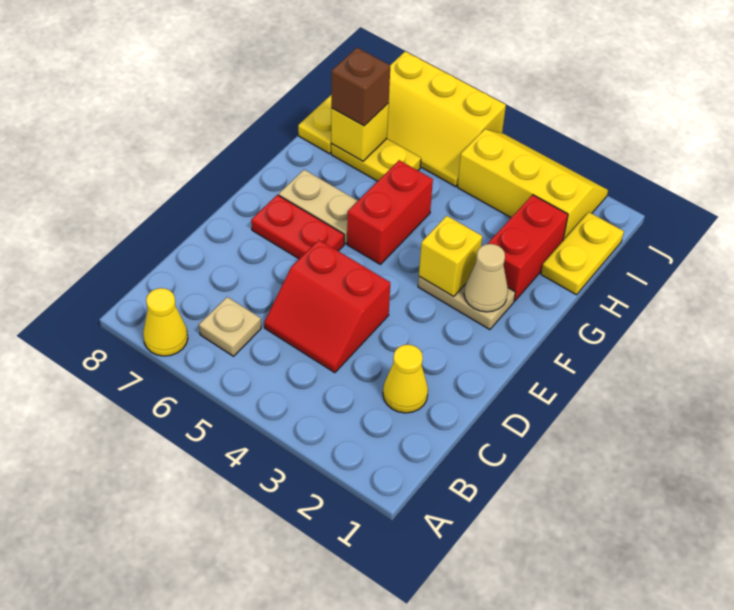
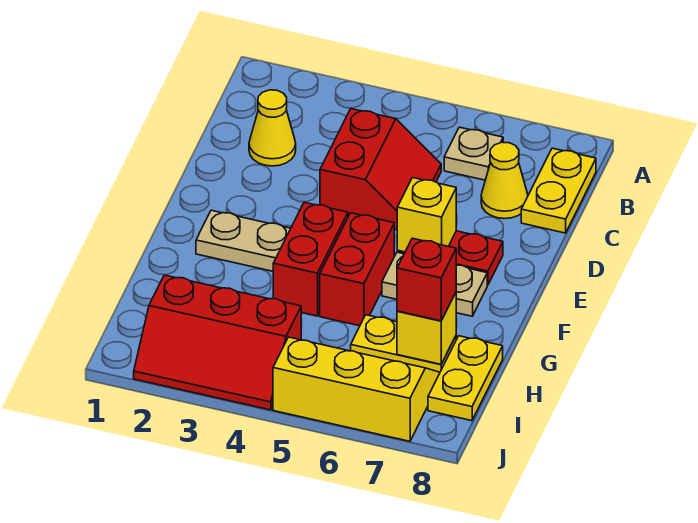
yellow 1x1 cone [143,288,188,356] -> yellow 1x1 cone moved to [481,142,528,219]
red 2x2 slope [264,240,390,373] -> red 2x2 slope turned to [320,109,441,230]
tan 1x1 cone [464,244,508,312] -> none
yellow 1x1 brick [419,216,482,296] -> yellow 1x1 brick moved to [397,178,456,252]
red 1x2 brick [488,195,568,301] -> red 1x2 brick moved to [273,202,348,316]
yellow 1x2 plate [541,212,624,295] -> yellow 1x2 plate moved to [521,148,596,233]
brown 1x1 brick [331,48,390,126] -> red 1x1 brick [397,238,456,321]
yellow 2x3 slope [457,129,608,240] -> red 2x3 slope [134,275,301,410]

